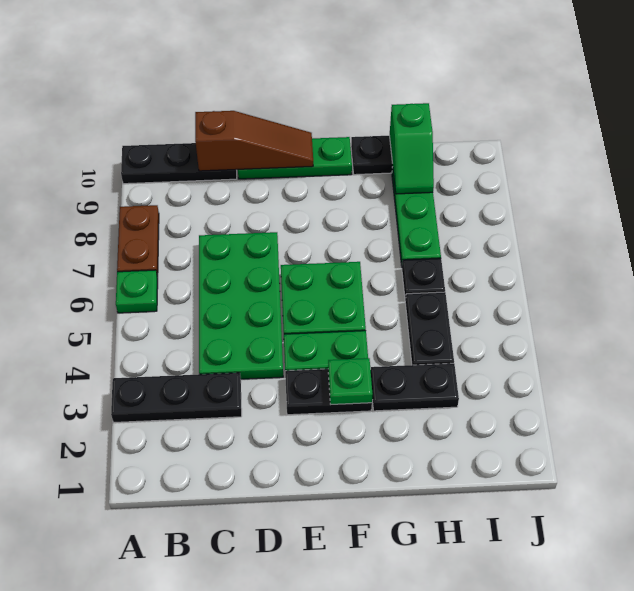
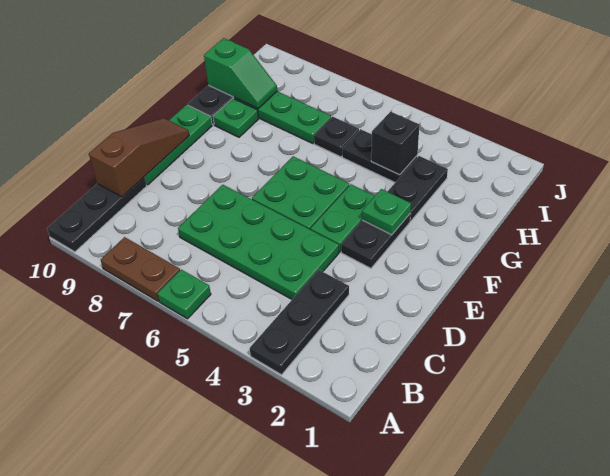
none -> green 1x1 plate [213,98,258,137]
none -> black 1x1 brick [371,112,420,175]

